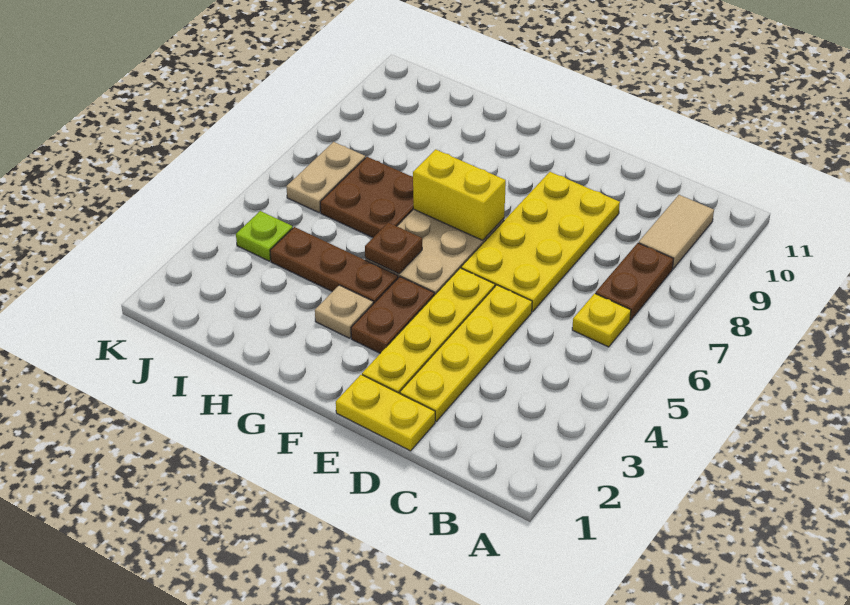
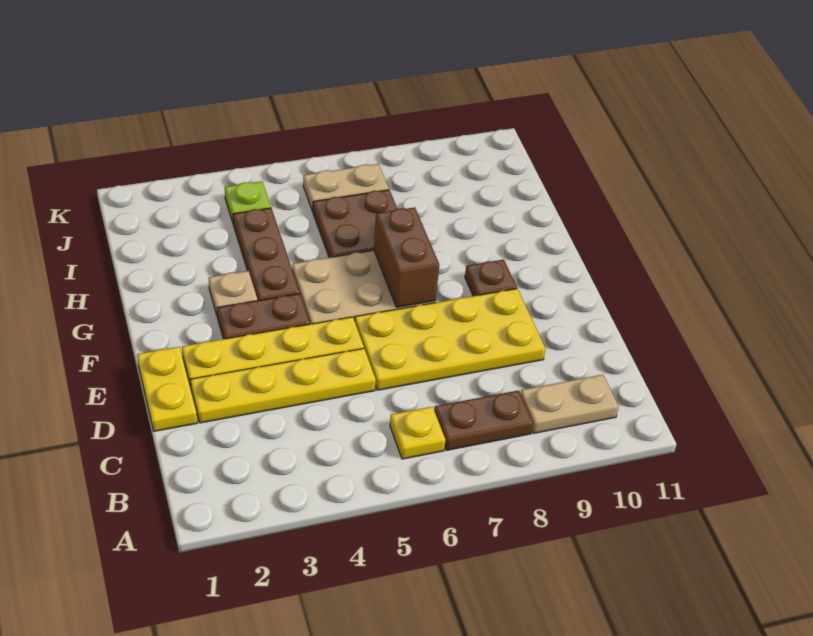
tan 1x2 tile [639,195,714,269] -> tan 1x2 plate [521,375,619,433]
yellow 1x2 brick [413,149,506,240] -> brown 1x2 brick [374,207,439,307]
brown 1x1 plate [365,223,422,274] -> brown 1x1 plate moved to [465,260,517,296]

